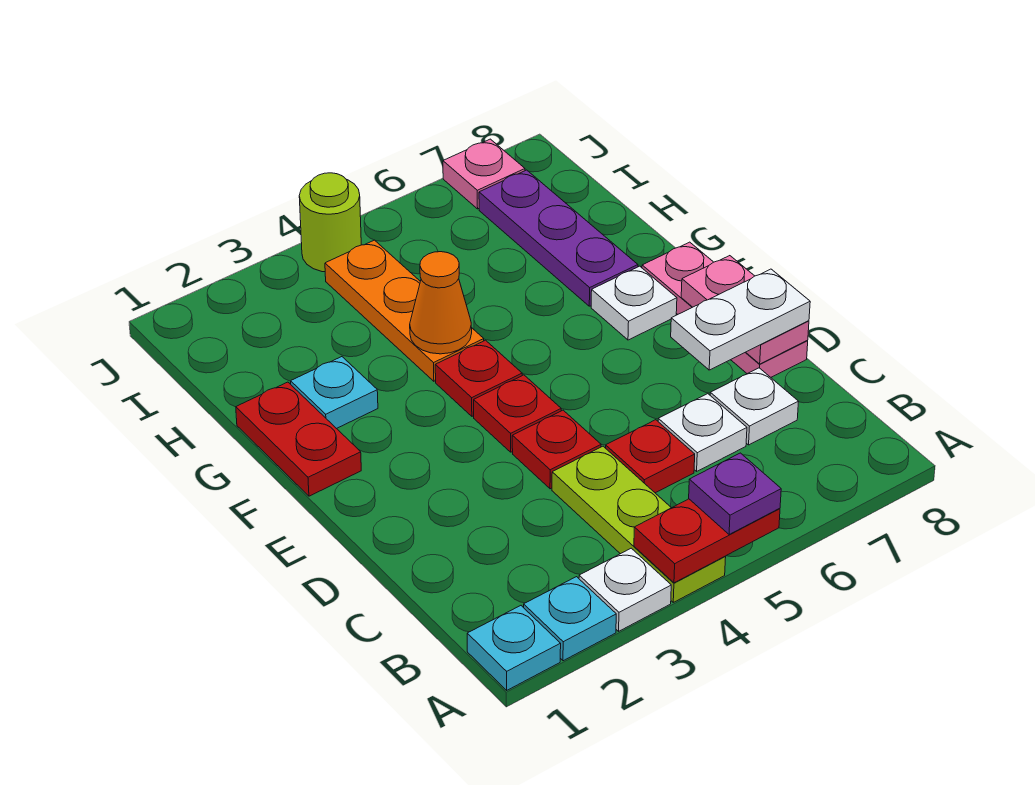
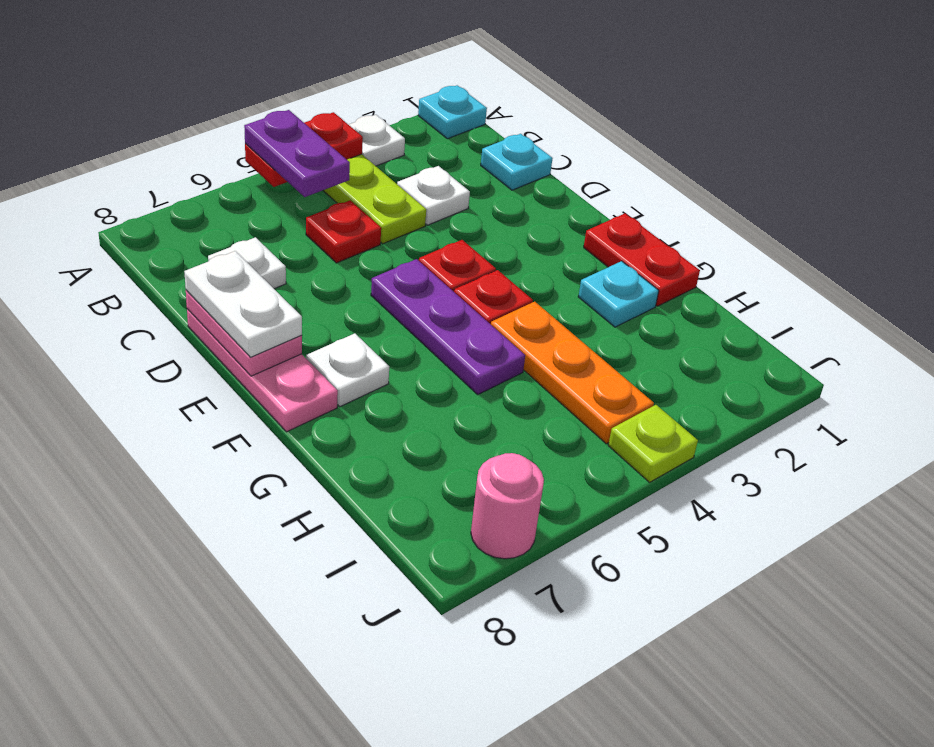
cyan 1x1 plate [524,577,616,661] -> cyan 1x1 plate moved to [481,134,553,190]
purple 1x1 plate [689,453,781,535] -> purple 1x2 plate [244,110,350,197]
white 1x1 plate [658,394,747,471] -> white 1x1 plate moved to [397,166,470,225]
red 1x1 plate [512,410,601,489] -> none
white 1x2 plate [671,269,810,370] -> white 1x2 plate turned to [184,251,302,357]
orange 1x1 cone [410,252,472,354] -> none
purple 1x3 plate [479,170,638,306] -> purple 1x3 plate moved to [371,259,525,394]
lime 1x1 round brick [299,173,361,272] -> lime 1x1 plate [608,405,698,482]
pink 1x1 plate [443,139,525,209] -> pink 1x1 round brick [471,453,544,559]

